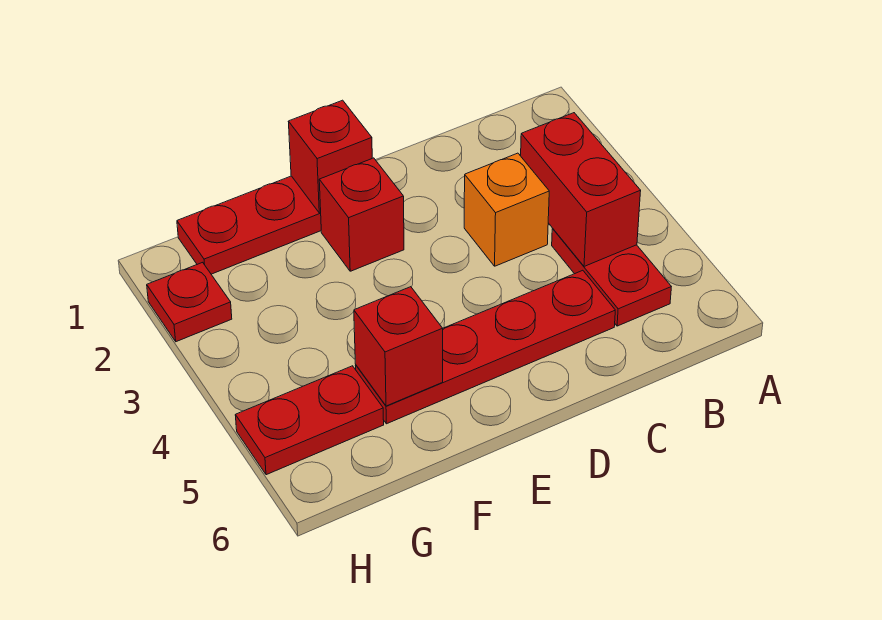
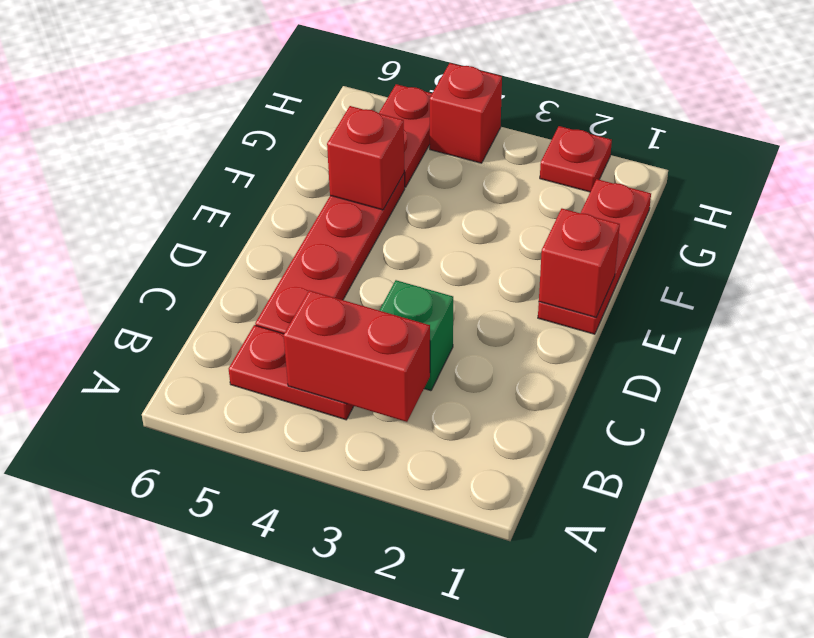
orange 1x1 brick [464,153,549,266] -> green 1x1 brick [379,280,453,391]
red 1x1 brick [319,158,404,271] -> red 1x1 brick moved to [430,63,502,163]

